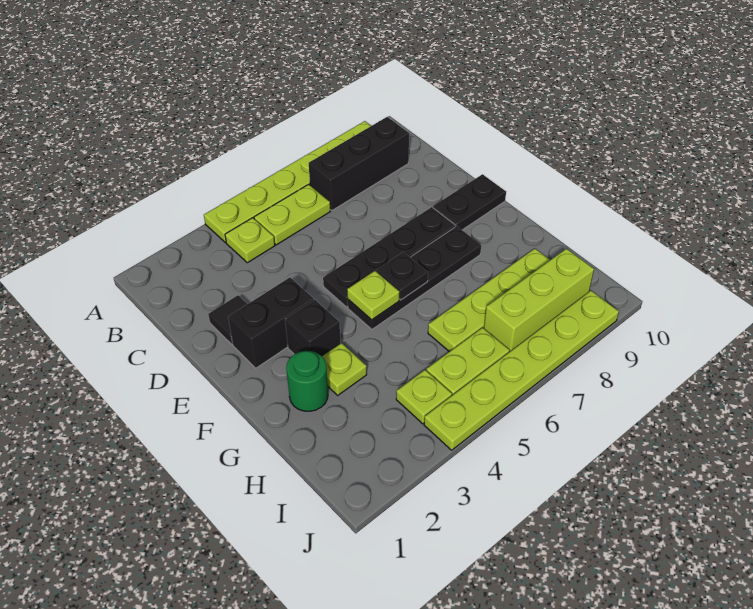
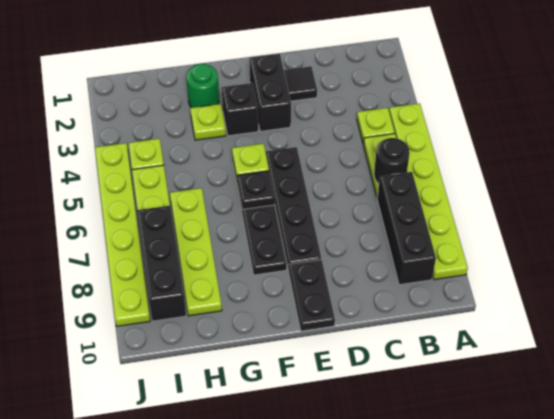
none -> black 1x1 round brick [374,138,410,184]
lime 1x3 brick [484,249,594,352] -> black 1x3 brick [137,206,186,321]

